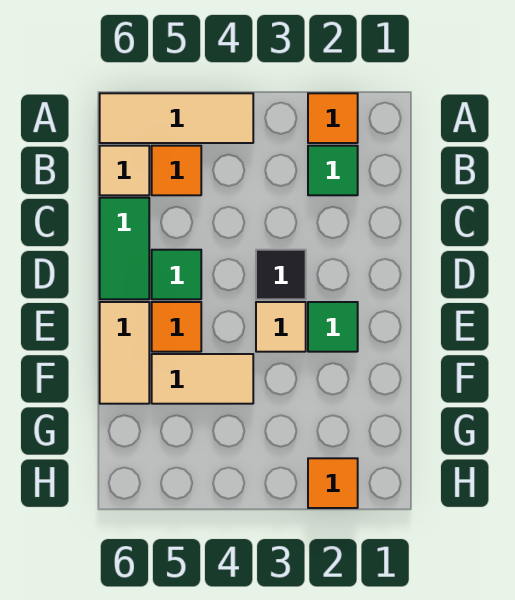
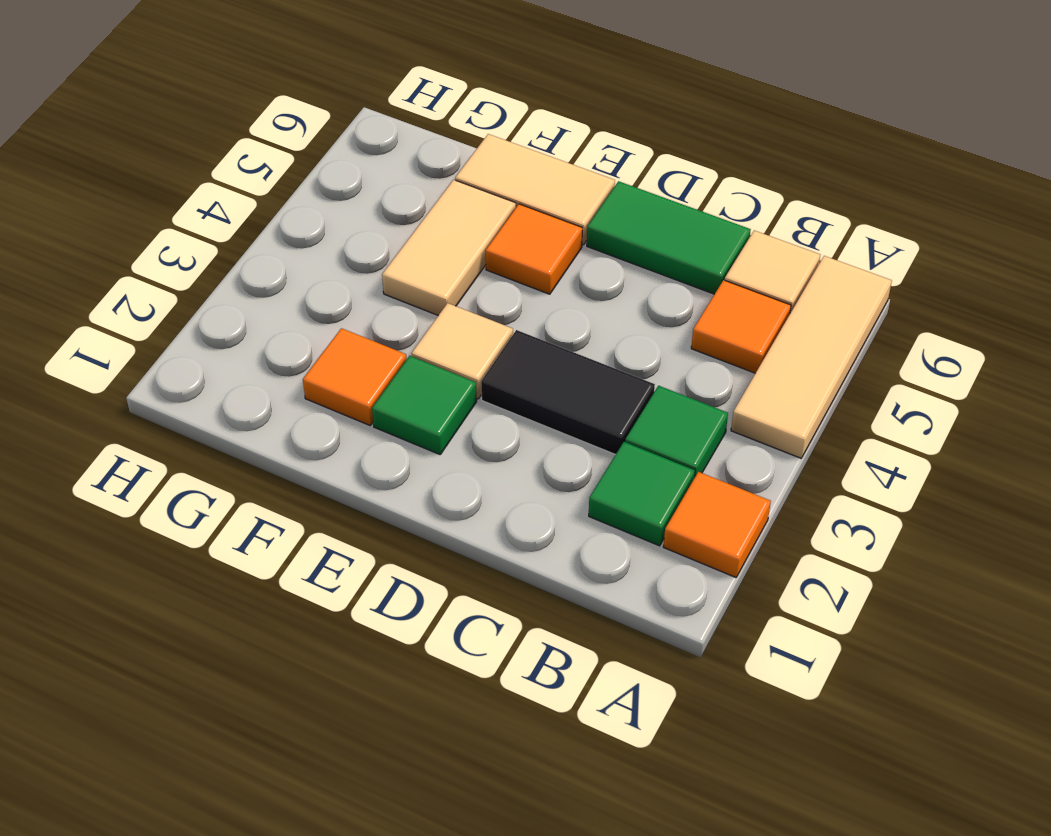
black 1x1 tile [256,250,306,299] -> black 1x2 tile [481,330,655,455]
green 1x1 tile [152,250,201,299] -> green 1x1 tile moved to [625,386,728,478]
orange 1x1 tile [308,458,358,508] -> orange 1x1 tile moved to [303,328,407,425]

